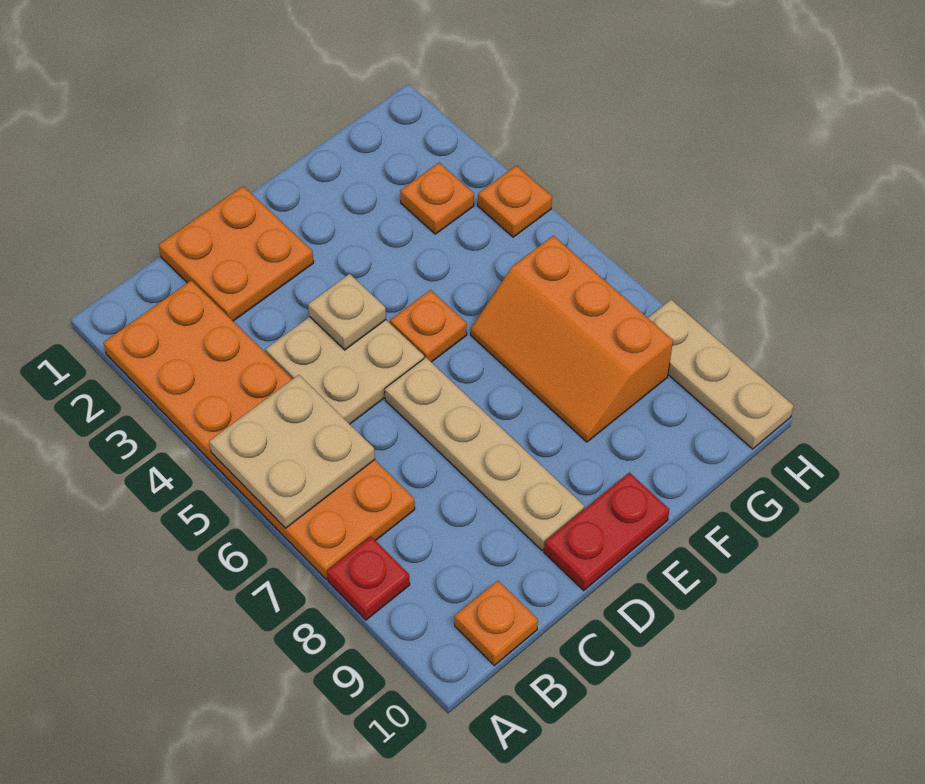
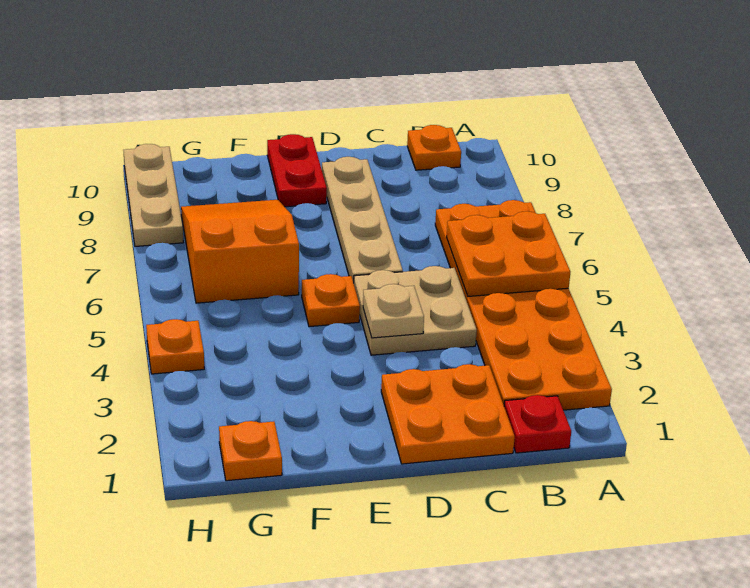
tan 2x2 plate [209,375,375,528] -> orange 2x2 plate [446,211,570,296]
red 1x1 plate [327,536,410,620] -> red 1x1 plate moved to [504,395,571,453]
red 1x2 plate [544,472,669,590] -> red 1x2 plate turned to [267,134,327,207]
orange 2x3 slope [471,236,673,442] -> orange 2x3 slope turned to [181,200,299,303]
orange 1x1 plate [400,163,474,234] -> orange 1x1 plate moved to [219,421,282,481]

